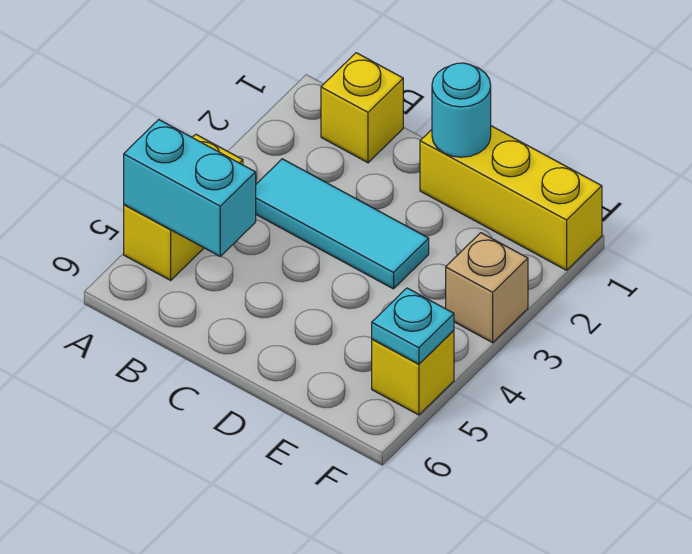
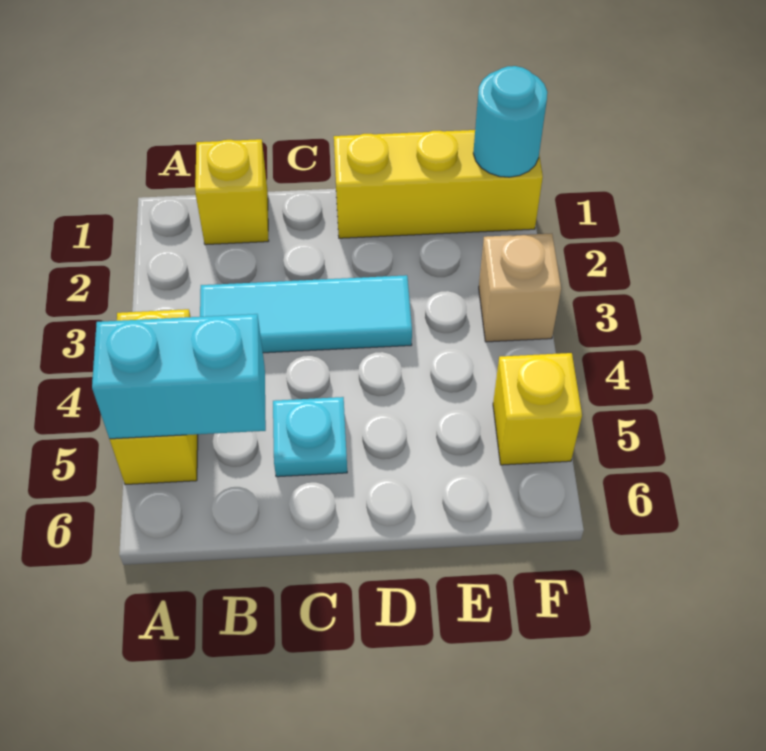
cyan 1x1 round brick [432,63,491,157] -> cyan 1x1 round brick moved to [473,66,547,177]
cyan 1x1 plate [372,288,454,364] -> cyan 1x1 plate moved to [273,397,347,477]

